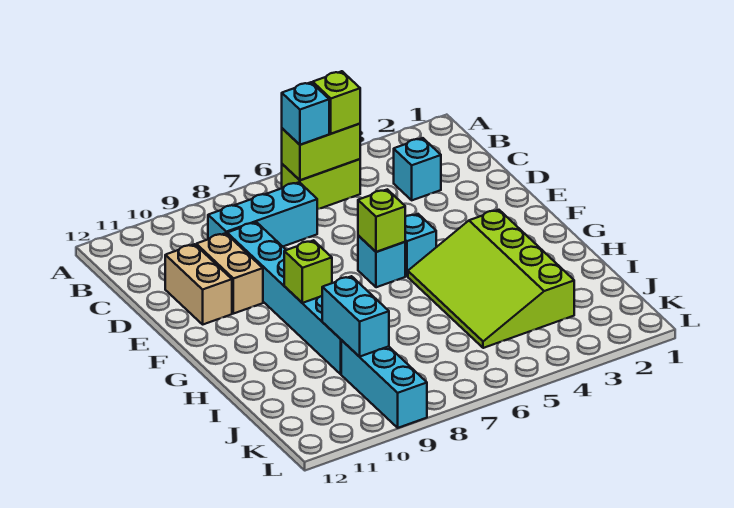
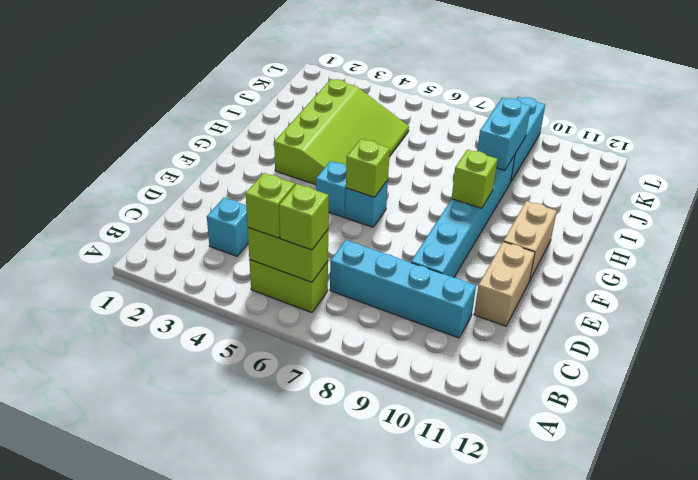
cyan 1x1 brick [282,82,329,145] -> lime 1x1 brick [279,184,329,250]
cyan 1x3 brick [208,182,317,246] -> cyan 1x4 brick [330,240,476,338]
tan 1x2 brick [196,233,263,314] -> tan 1x2 brick moved to [504,201,557,280]

